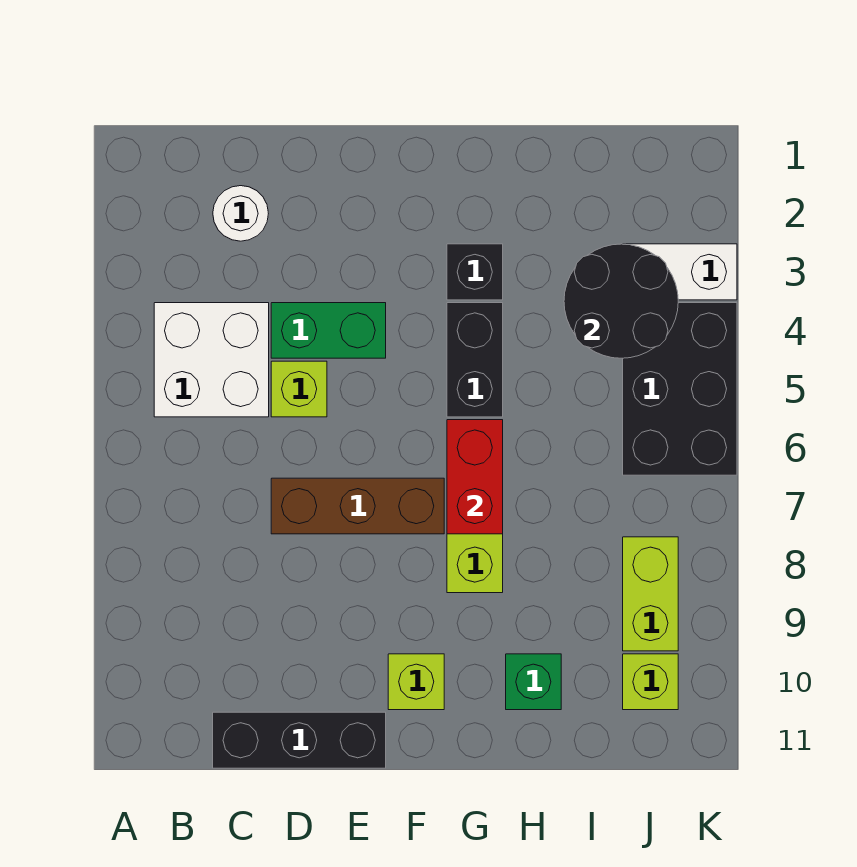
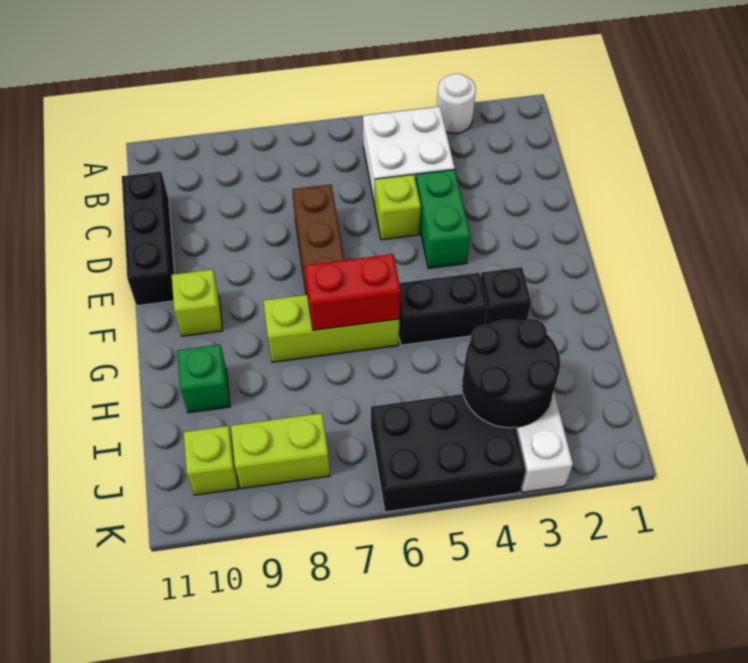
white 1x1 round brick [213,186,268,241] -> white 1x1 round brick moved to [437,74,476,133]

